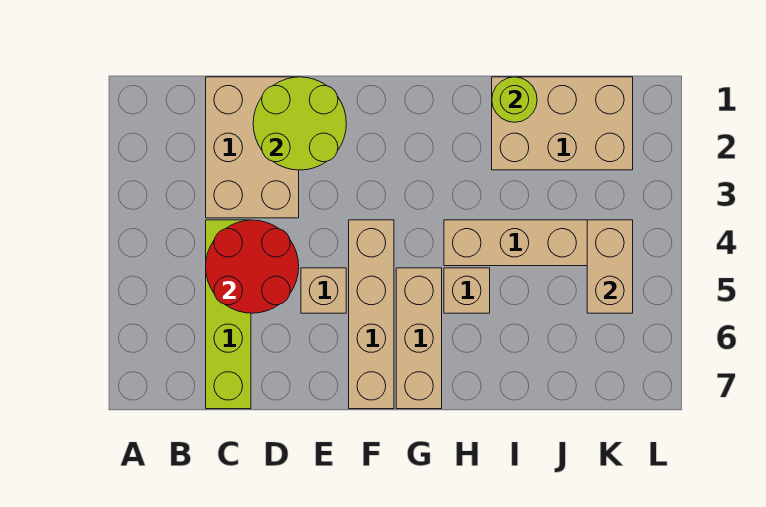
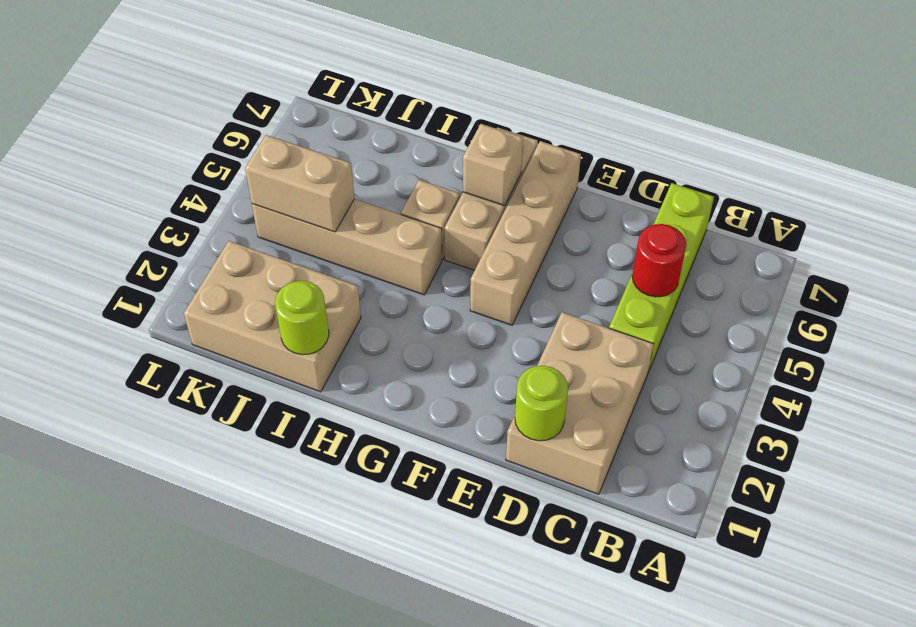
red 2x2 round brick [206,220,299,313] -> red 1x1 round brick [632,224,686,297]
lime 2x2 round brick [253,77,346,170] -> lime 1x1 round brick [515,366,568,441]
tan 1x1 brick [301,268,346,313] -> tan 1x1 brick moved to [463,124,523,206]
tan 1x2 brick [587,220,633,313] -> tan 1x2 brick turned to [245,135,355,232]

